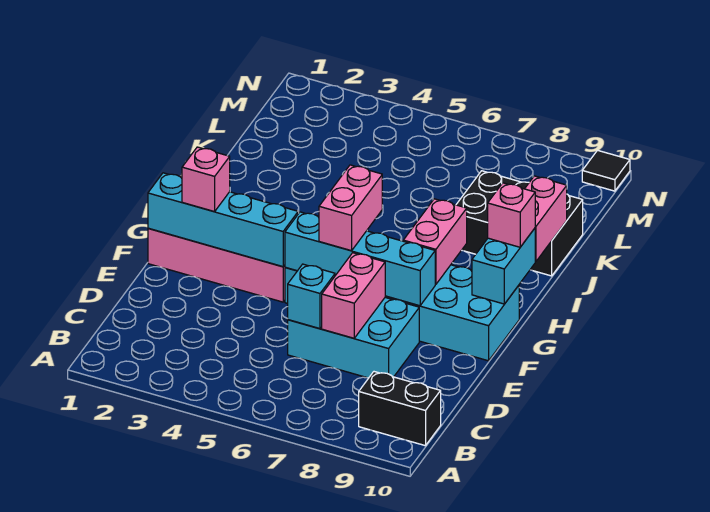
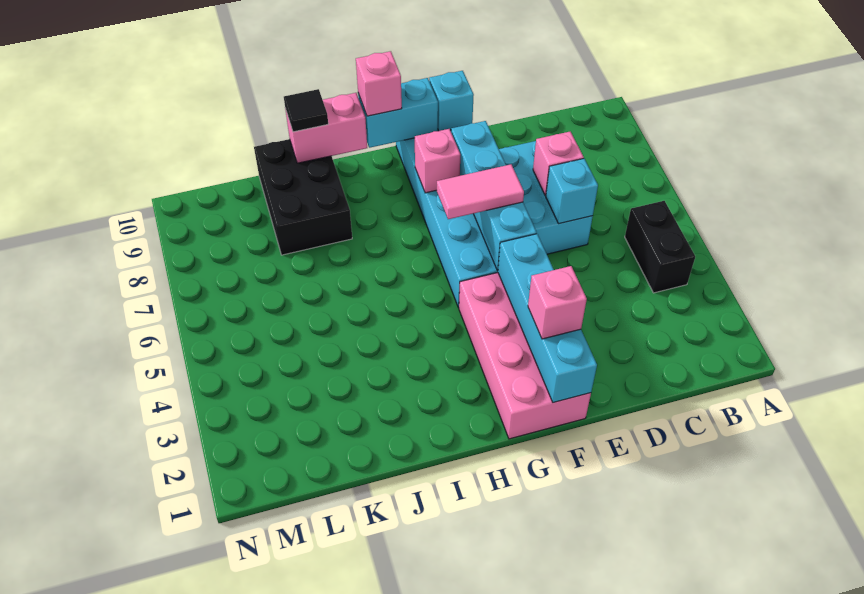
black 1x2 brick [359,372,441,446] -> black 1x2 brick moved to [625,201,695,293]
pink 1x2 brick [322,253,385,338] -> pink 1x1 brick [533,132,584,196]
pink 1x2 brick [319,165,382,251] -> pink 1x2 tile [437,164,524,219]
none -> cyan 1x1 brick [429,71,474,131]
pink 1x2 brick [403,199,467,285] -> pink 1x1 brick [415,129,460,193]
black 1x1 tile [582,150,630,191] -> black 1x1 tile moved to [284,89,328,132]

